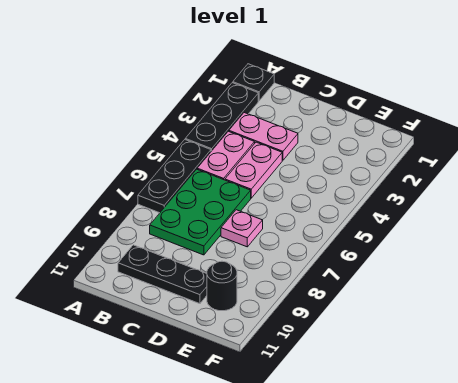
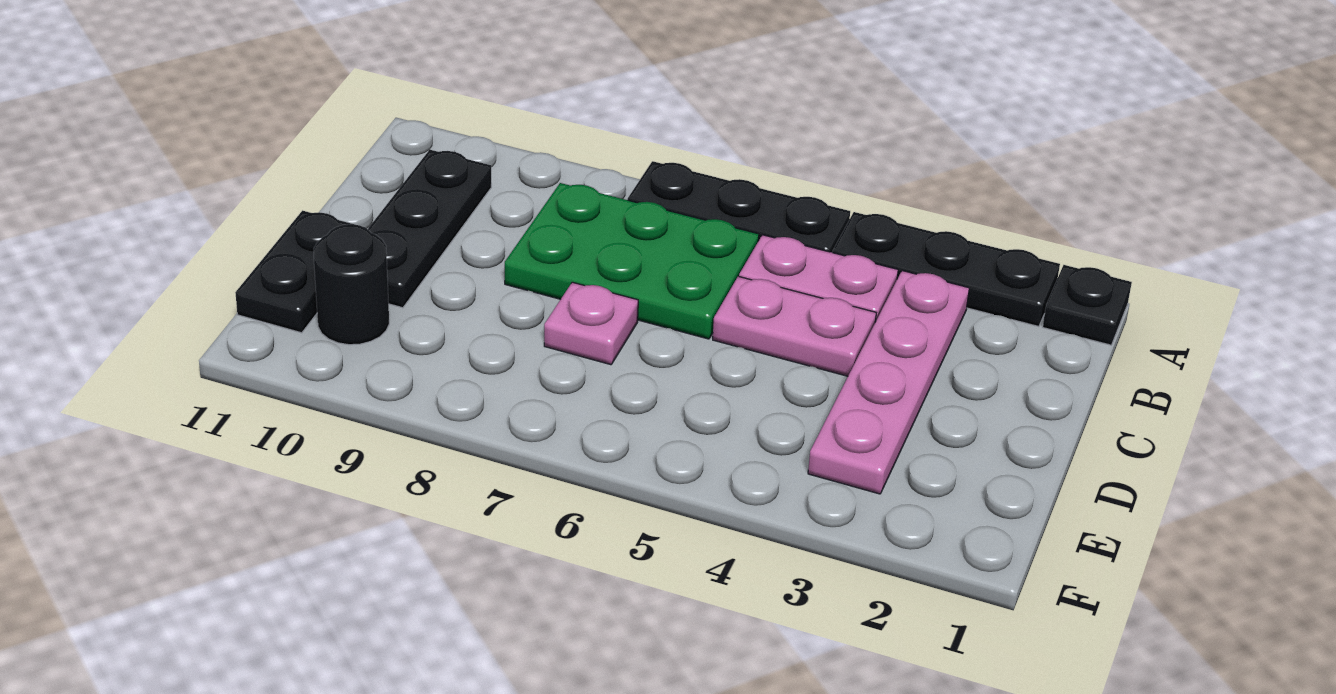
pink 1x2 plate [229,113,298,160] -> pink 1x4 plate [808,271,969,494]
none -> black 1x2 plate [235,211,355,333]

